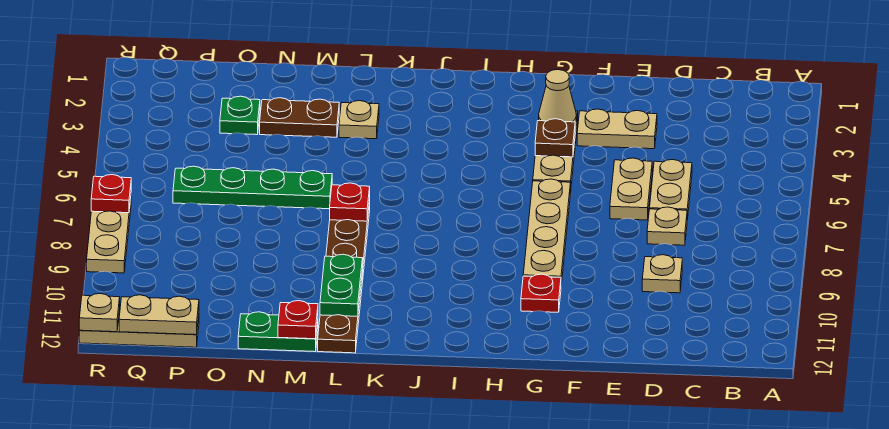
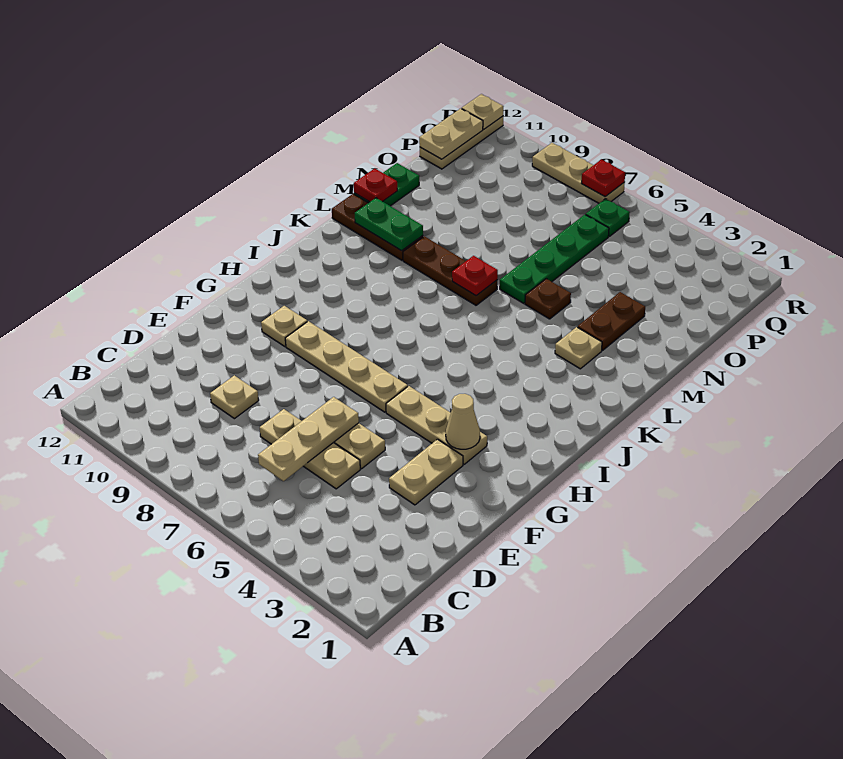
none -> tan 1x3 plate [258,397,359,481]
brown 1x1 plate [535,119,575,157] -> brown 1x1 plate moved to [525,279,571,319]
red 1x1 plate [521,274,561,312] -> tan 1x1 plate [261,306,307,347]
green 1x1 plate [220,96,260,135] -> green 1x1 plate moved to [585,199,630,236]

